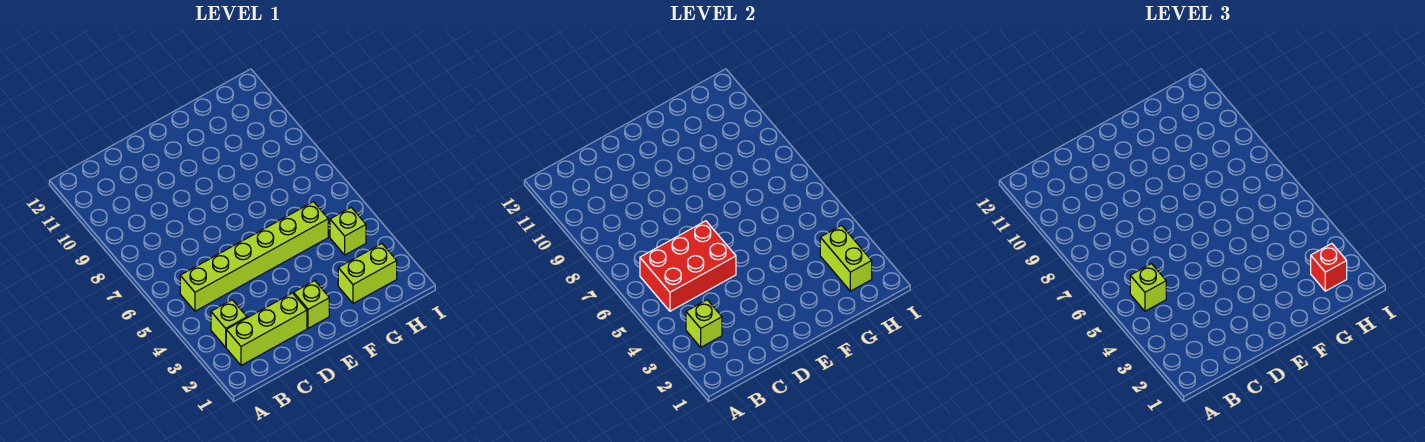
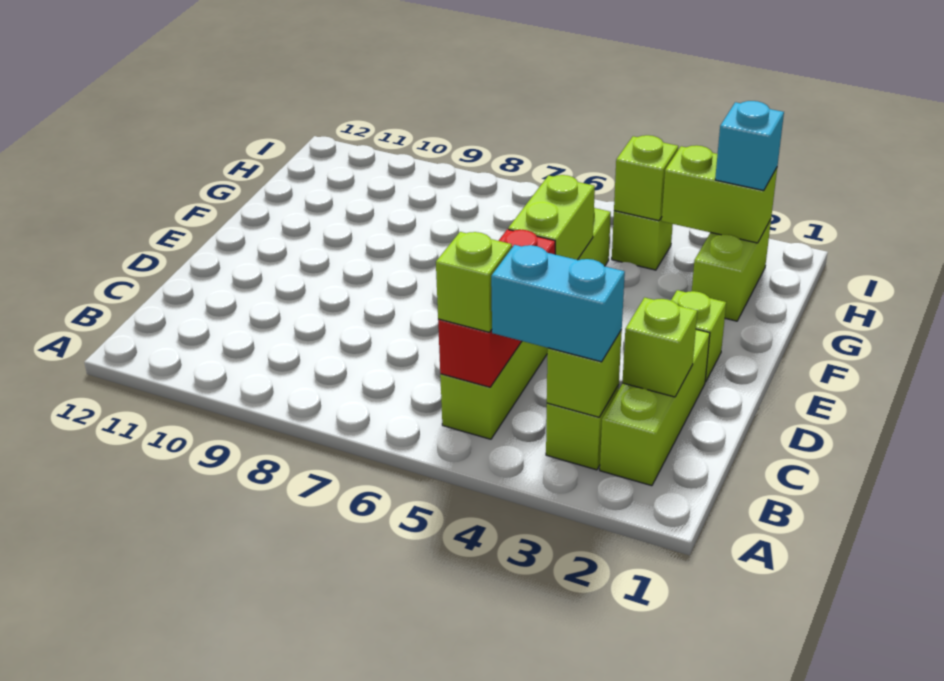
none -> cyan 1x2 brick [491,245,625,362]
red 2x3 brick [640,221,736,311] -> red 1x3 brick [438,229,555,387]
none -> lime 1x1 brick [622,298,697,397]
none -> lime 1x2 brick [508,175,595,260]
red 1x1 brick [1311,244,1347,291] -> cyan 1x1 brick [715,101,784,191]
none -> lime 1x1 brick [614,135,678,221]

